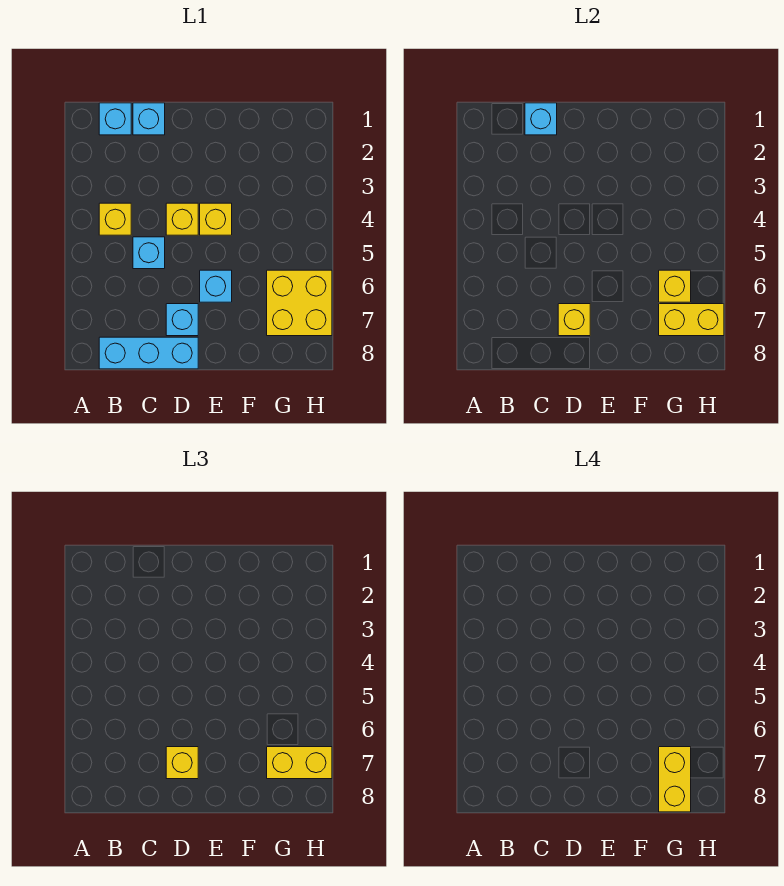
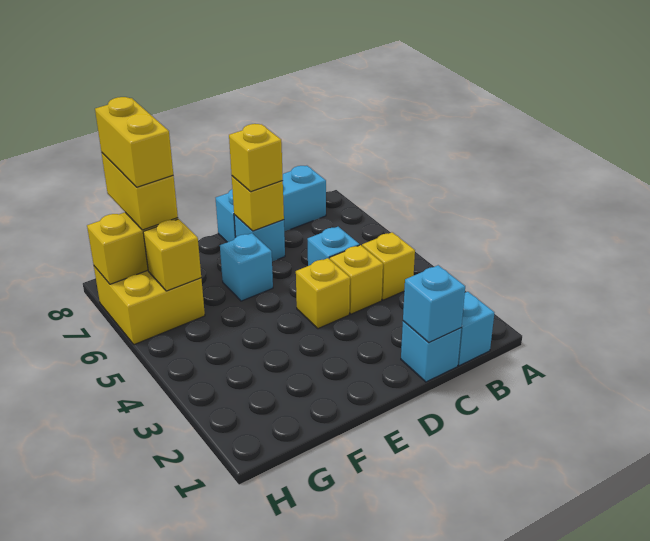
yellow 1x1 brick [200,203,232,235] -> yellow 1x1 brick moved to [330,245,383,314]
yellow 1x2 brick [267,747,332,779] -> yellow 1x2 brick turned to [102,153,178,230]

